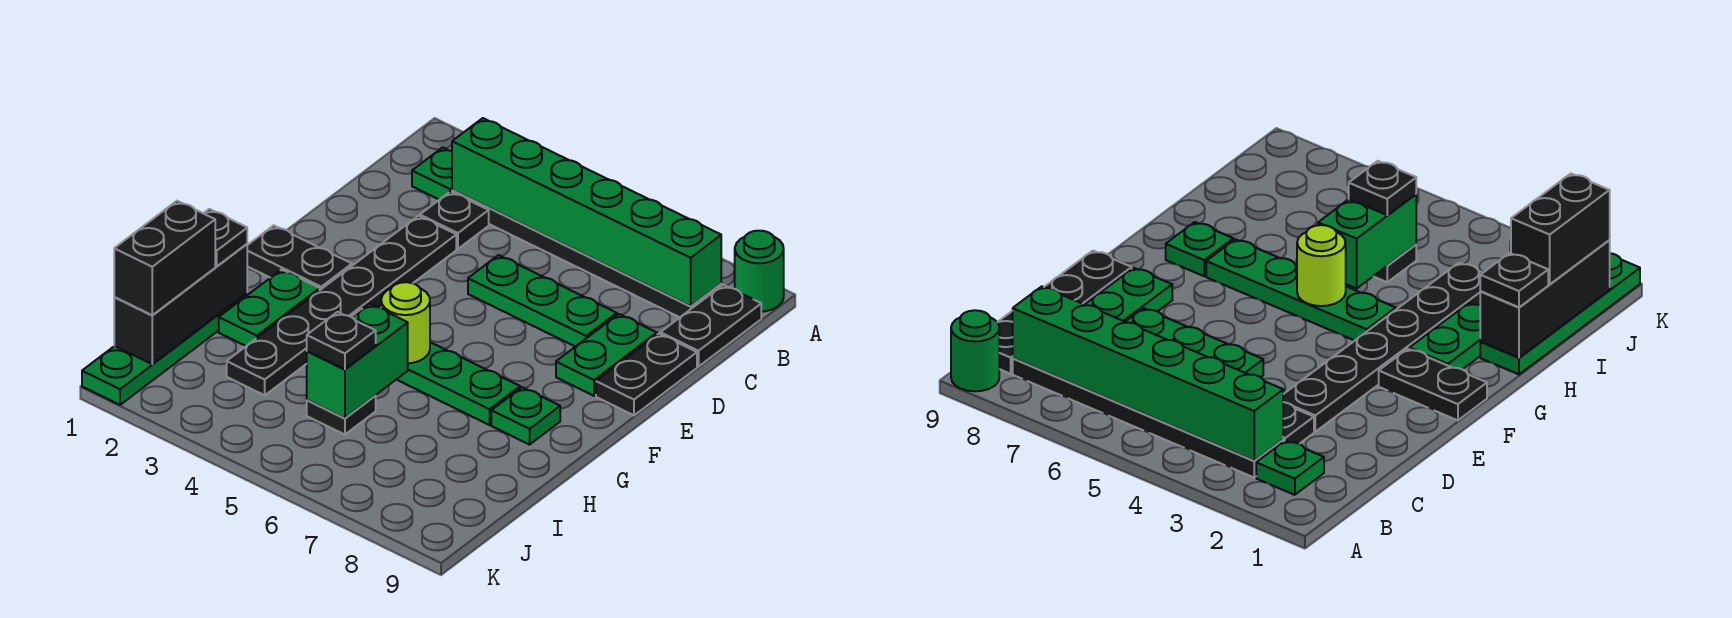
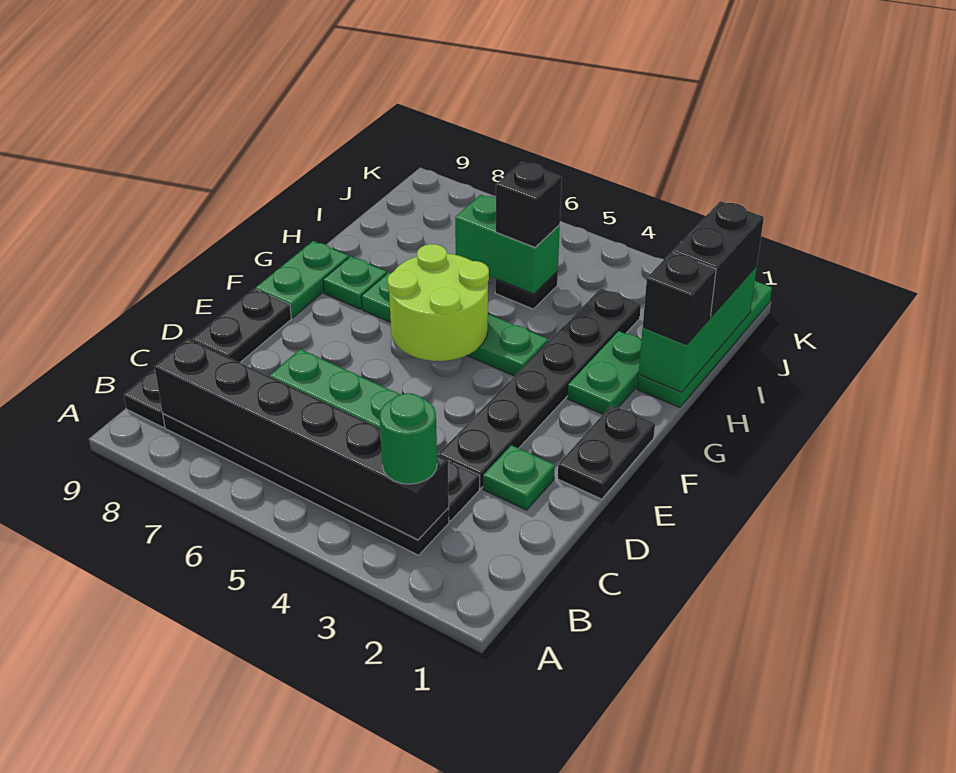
green 1x1 round brick [735,231,784,312] -> green 1x1 round brick moved to [380,393,437,484]
green 1x1 plate [412,147,452,200] -> green 1x1 plate moved to [483,445,555,510]
green 1x6 brick [452,118,721,306] -> black 1x6 brick [155,339,449,540]
green 1x2 plate [556,314,657,396] -> green 1x2 plate moved to [256,241,349,318]
black 1x2 plate [247,225,352,290] -> black 1x2 plate turned to [558,405,655,499]
lime 1x1 round brick [381,282,430,363] -> lime 2x2 round brick [388,244,489,361]
black 1x3 brick [114,244,247,364] -> green 1x3 brick [639,266,757,392]
black 1x1 plate [204,209,247,266] -> black 1x1 brick [643,252,716,345]
green 1x2 brick [307,304,408,418] -> green 1x2 brick turned to [455,195,560,294]
black 1x1 plate [307,312,376,369] -> black 1x1 brick [496,162,562,247]

